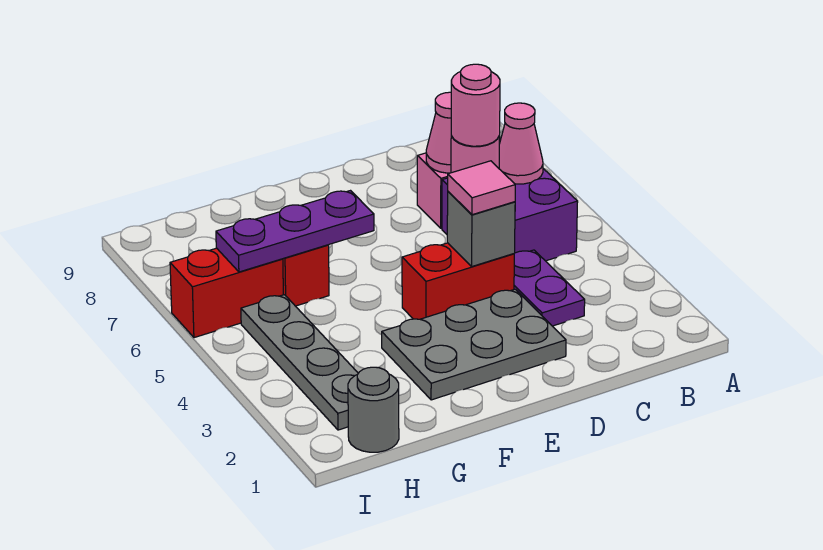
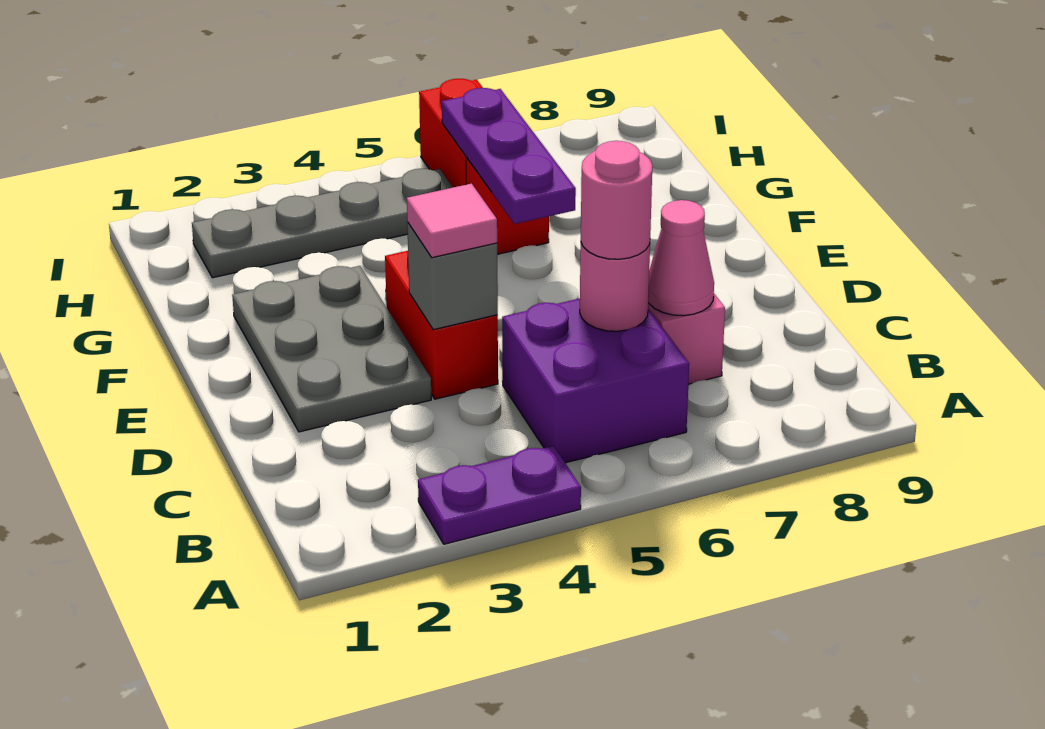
pink 1x1 cone [499,103,543,184] -> none
purple 1x2 plate [514,250,585,326] -> purple 1x2 plate moved to [418,446,581,544]
grey 1x1 round brick [348,367,399,452] -> none

